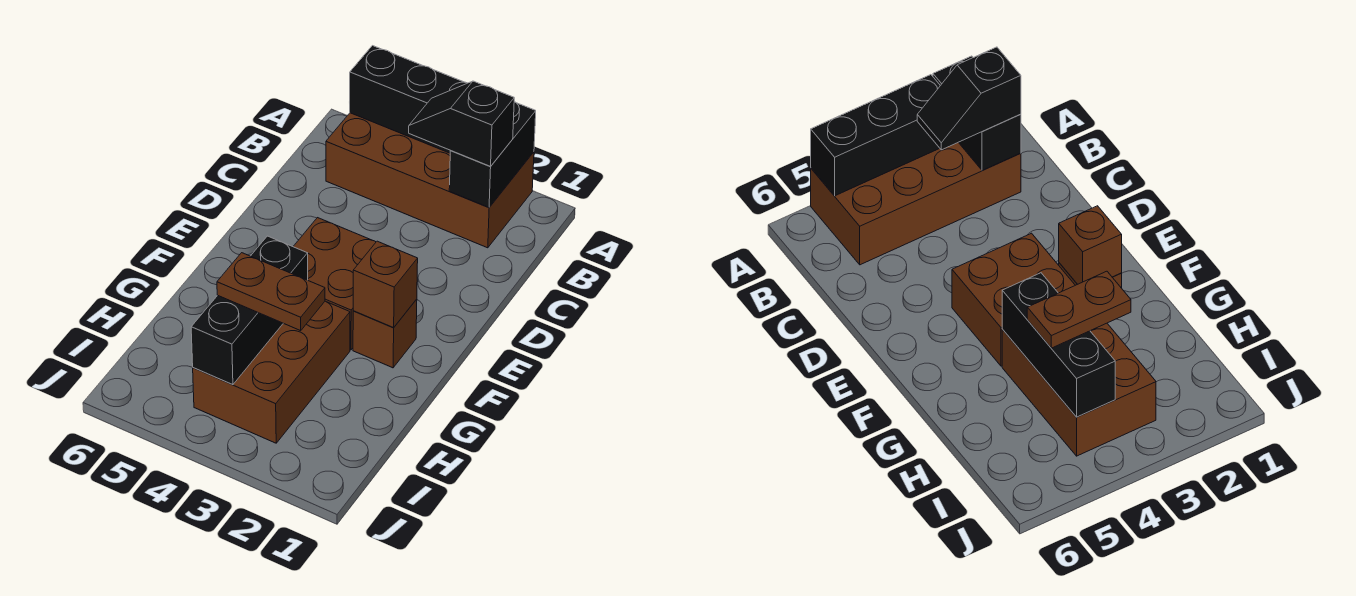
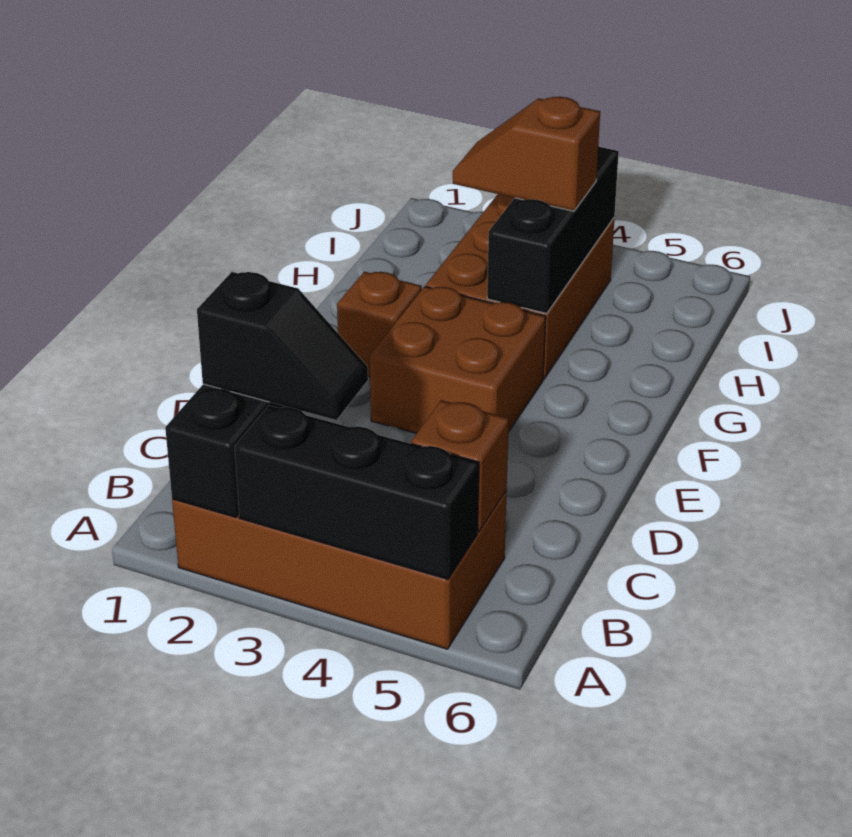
brown 1x1 brick [353,241,418,328] -> brown 1x1 brick moved to [411,400,509,532]
brown 1x2 plate [217,253,325,331] -> brown 1x2 slope [453,97,600,211]

